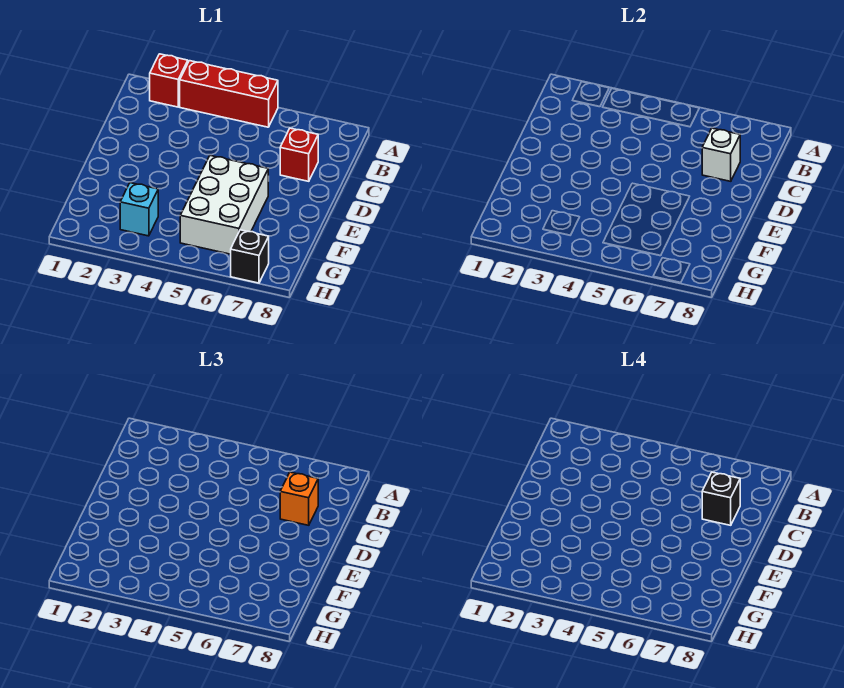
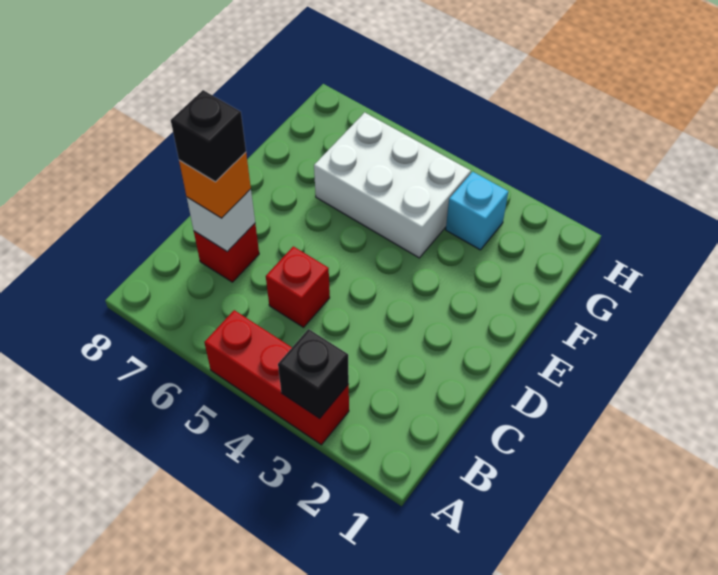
red 1x1 brick [150,54,188,107] -> red 1x1 brick moved to [266,246,330,327]
white 2x3 brick [180,156,268,254] -> white 2x3 brick turned to [314,112,471,258]
black 1x1 brick [231,230,269,283] -> black 1x1 brick moved to [278,329,349,418]

